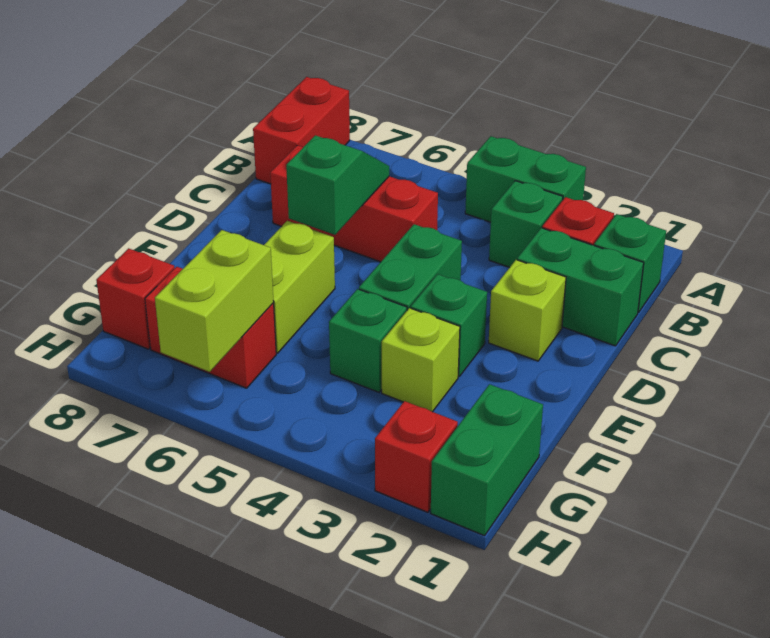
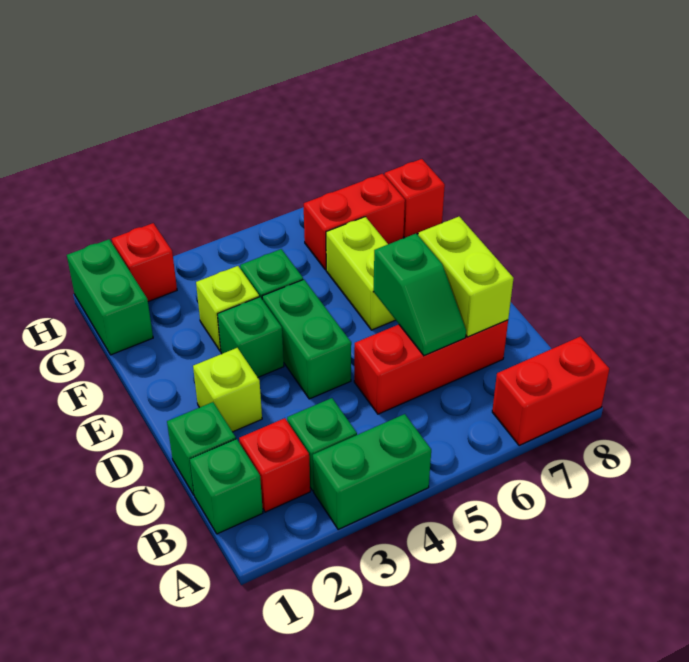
red 1x2 brick [253,77,350,184] -> red 1x2 brick turned to [492,336,609,446]
green 1x2 brick [517,228,644,346] -> green 1x1 brick [167,402,236,495]
lime 1x2 brick [155,230,274,372] -> lime 1x2 brick moved to [418,217,514,337]

